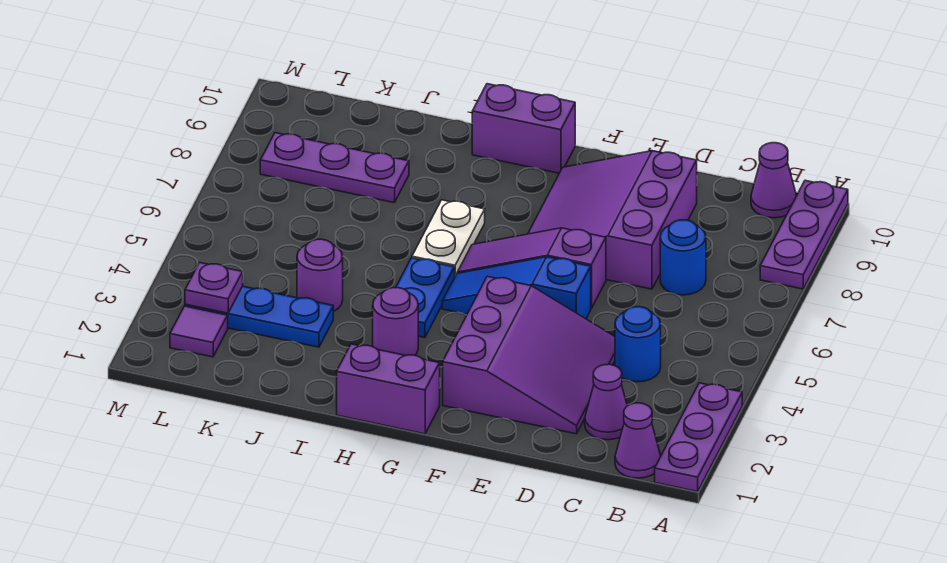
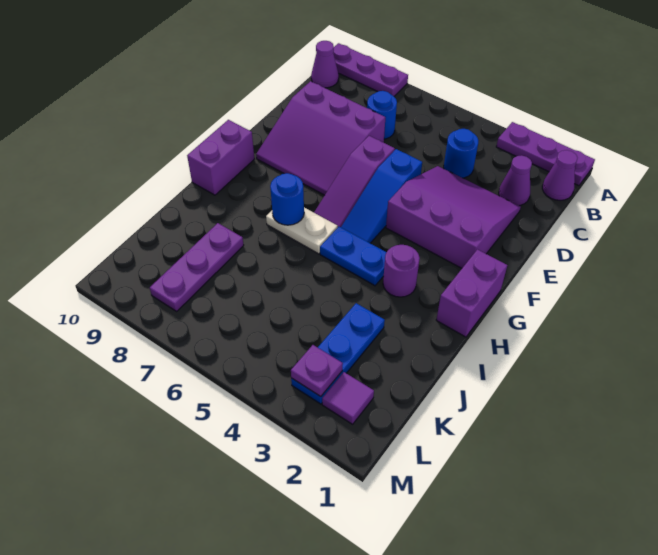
none -> blue 1x1 round brick [270,173,304,225]
purple 1x1 round brick [297,239,343,312] -> none

